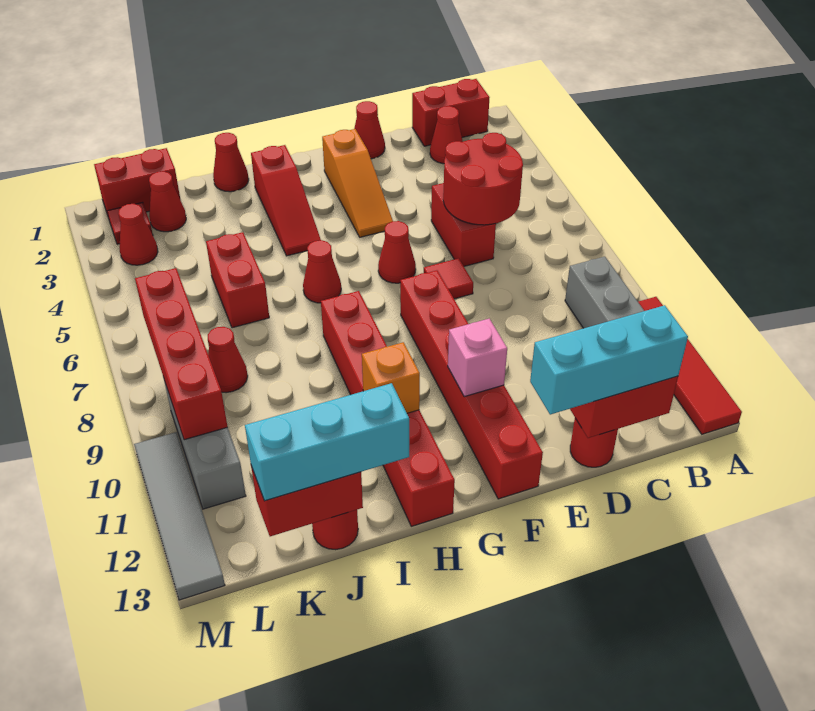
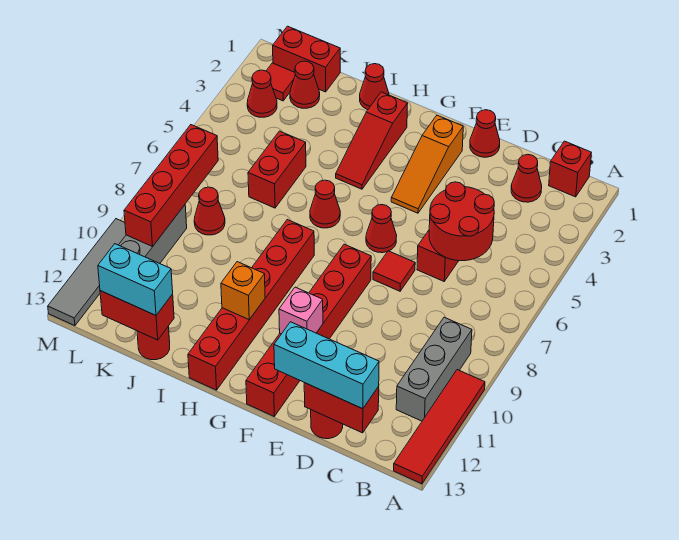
red 1x2 brick [412,79,490,146] -> red 1x1 brick [549,141,591,197]
cyan 1x3 brick [245,383,409,501] -> cyan 1x2 brick [98,244,173,315]

